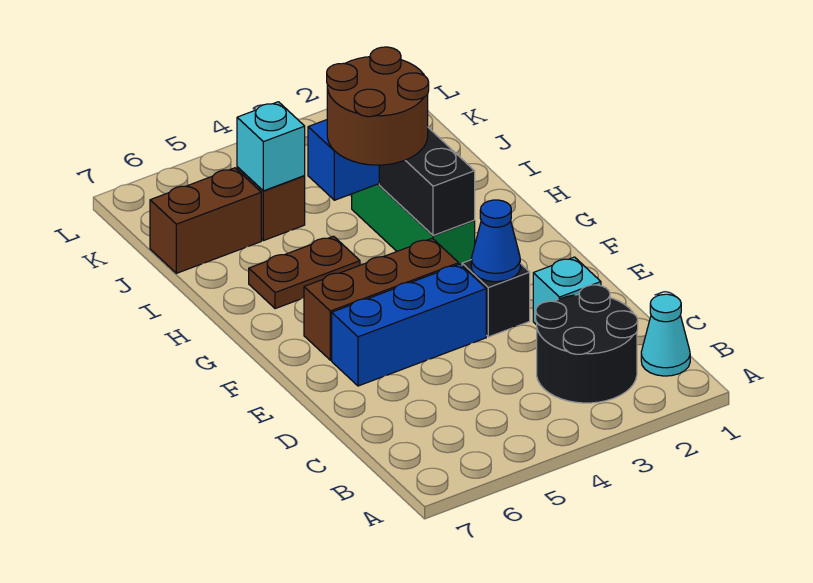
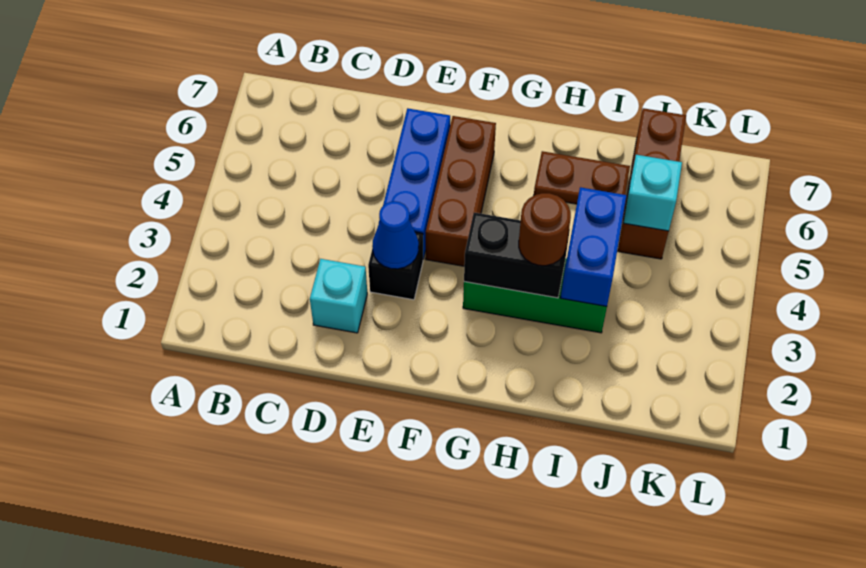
cyan 1x1 cone [641,294,690,376] -> none
black 2x2 round brick [536,285,638,403] -> none
brown 2x2 round brick [327,47,429,165] -> brown 1x1 round brick [519,193,571,266]
brown 1x2 plate [249,236,360,309] -> brown 1x2 plate turned to [534,151,630,204]

